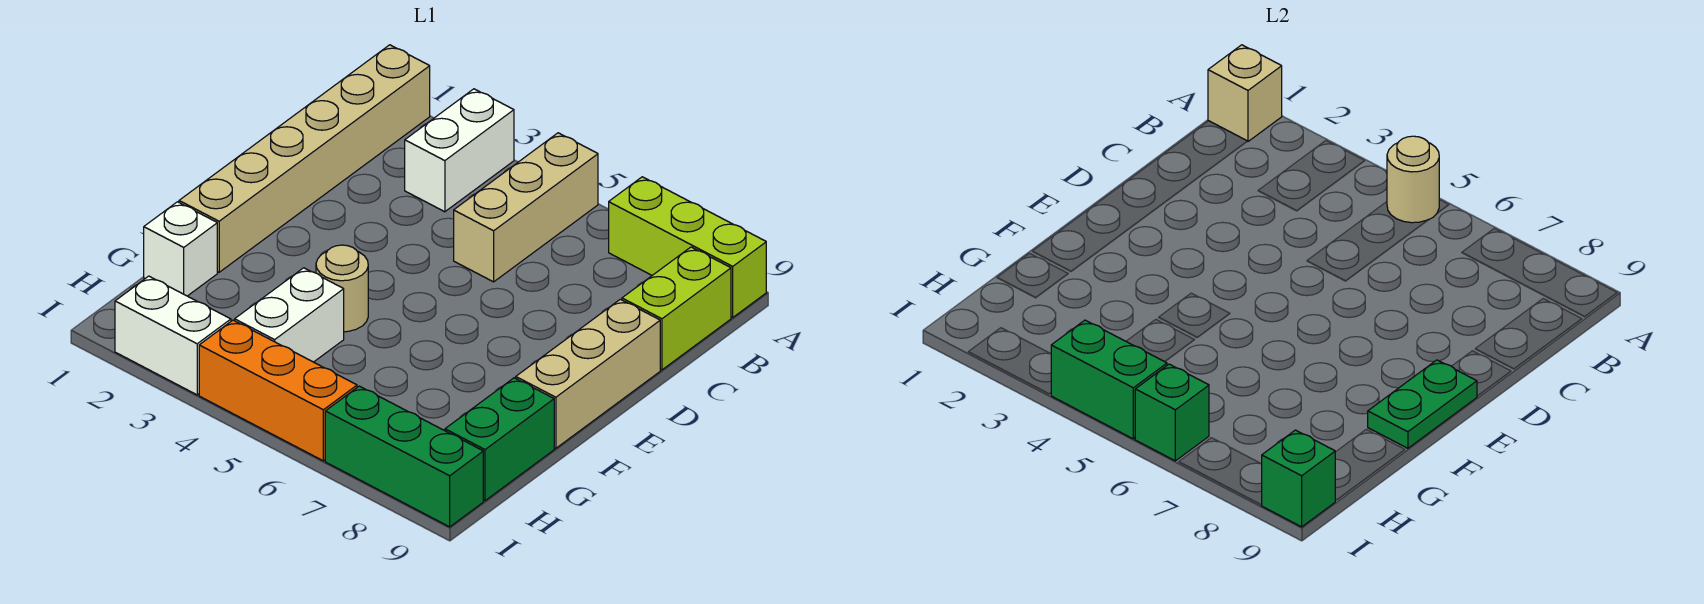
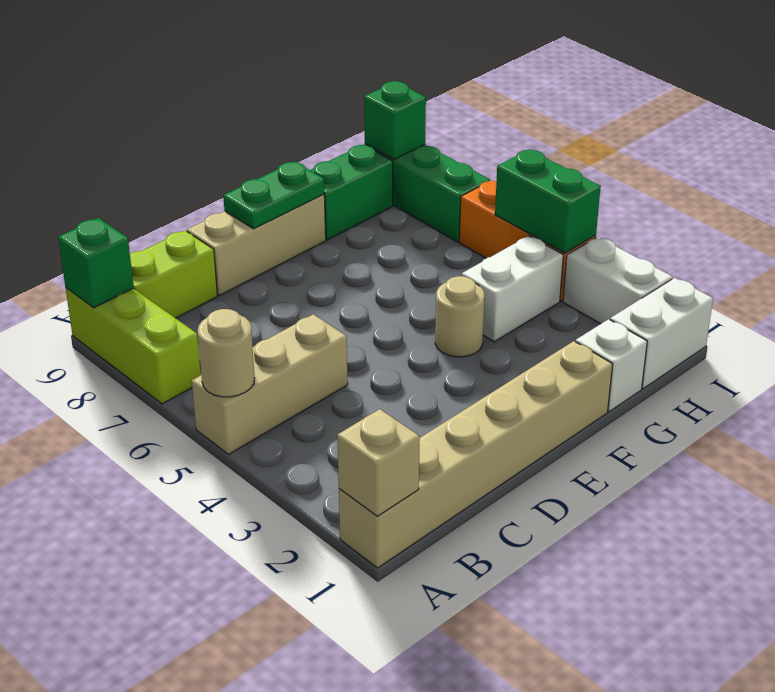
white 1x2 brick [405,89,514,212] -> white 1x2 brick moved to [610,278,713,389]
green 1x1 brick [1135,364,1209,461] -> green 1x1 brick moved to [58,218,134,308]

